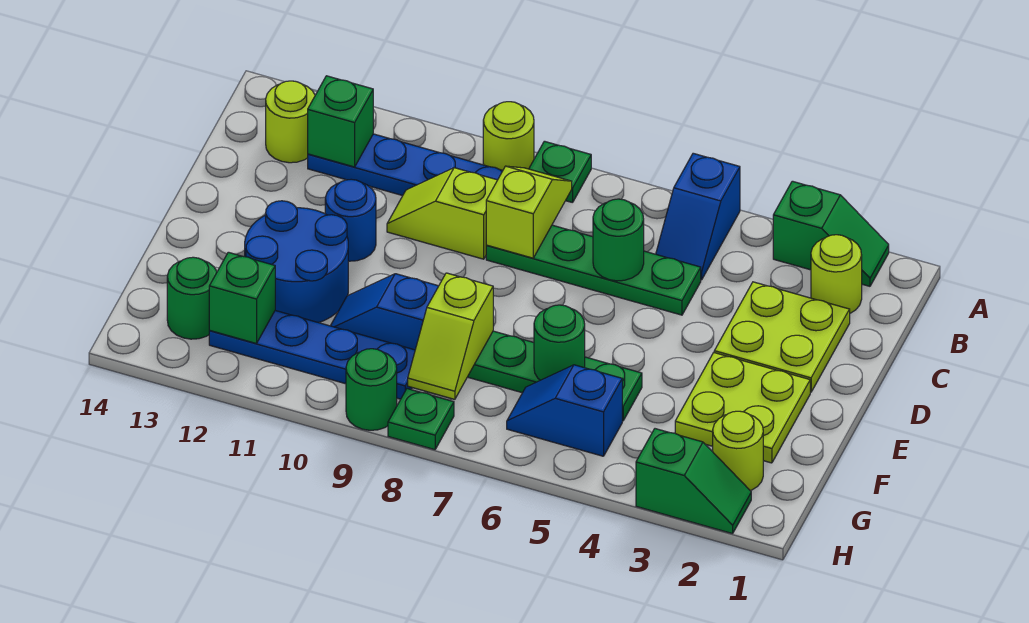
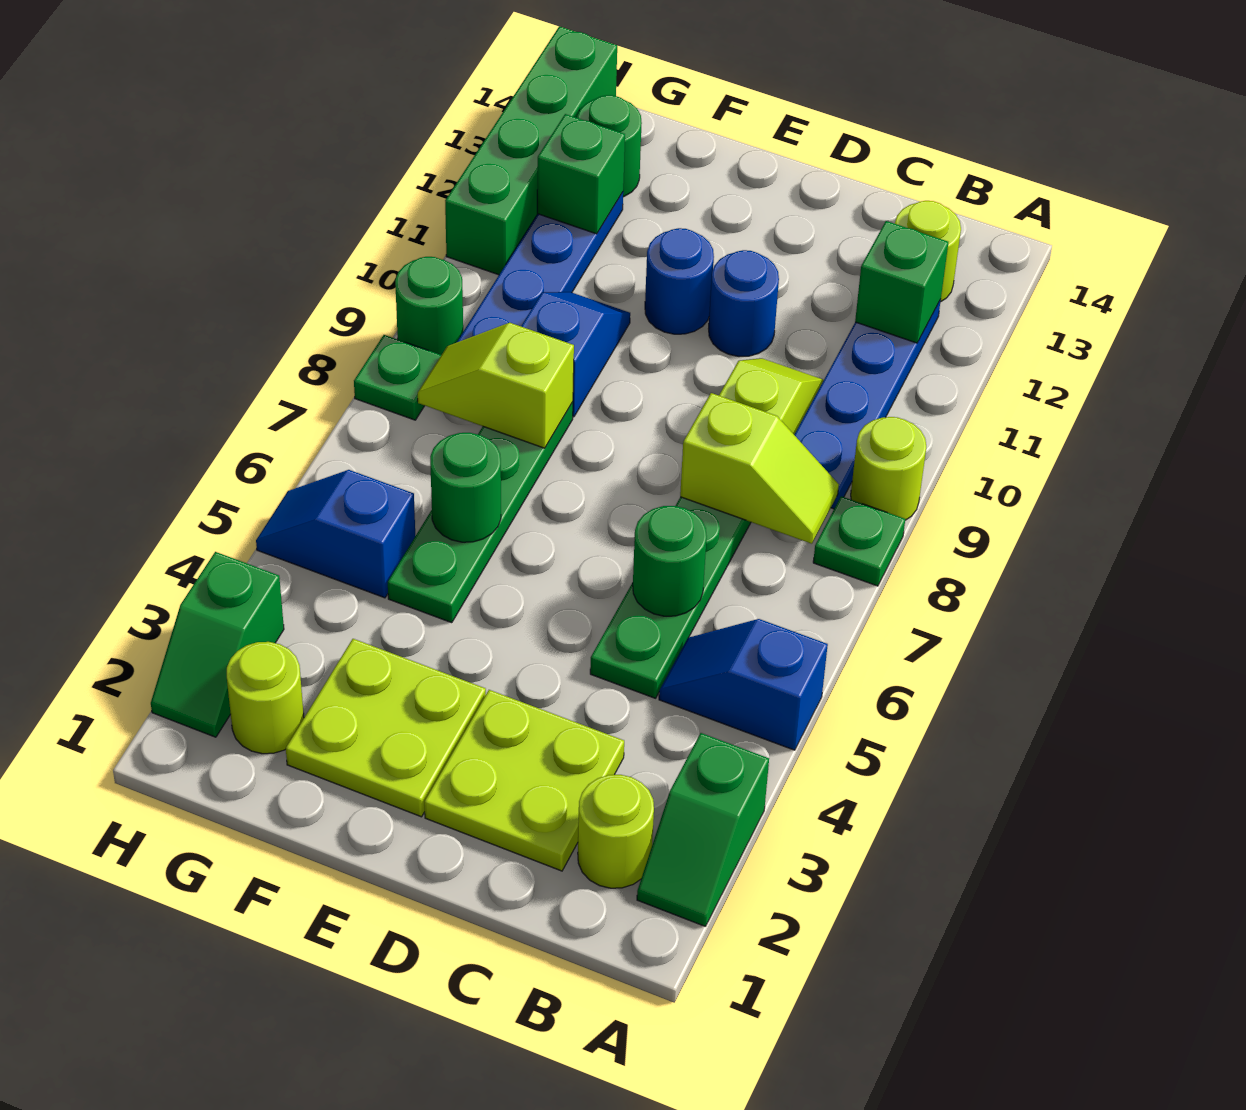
blue 2x2 round brick [245,201,348,323] -> blue 1x1 round brick [645,228,714,334]
blue 1x2 slope [507,365,622,456] -> blue 1x2 slope turned to [256,470,415,598]
none -> green 1x4 brick [445,26,617,275]

